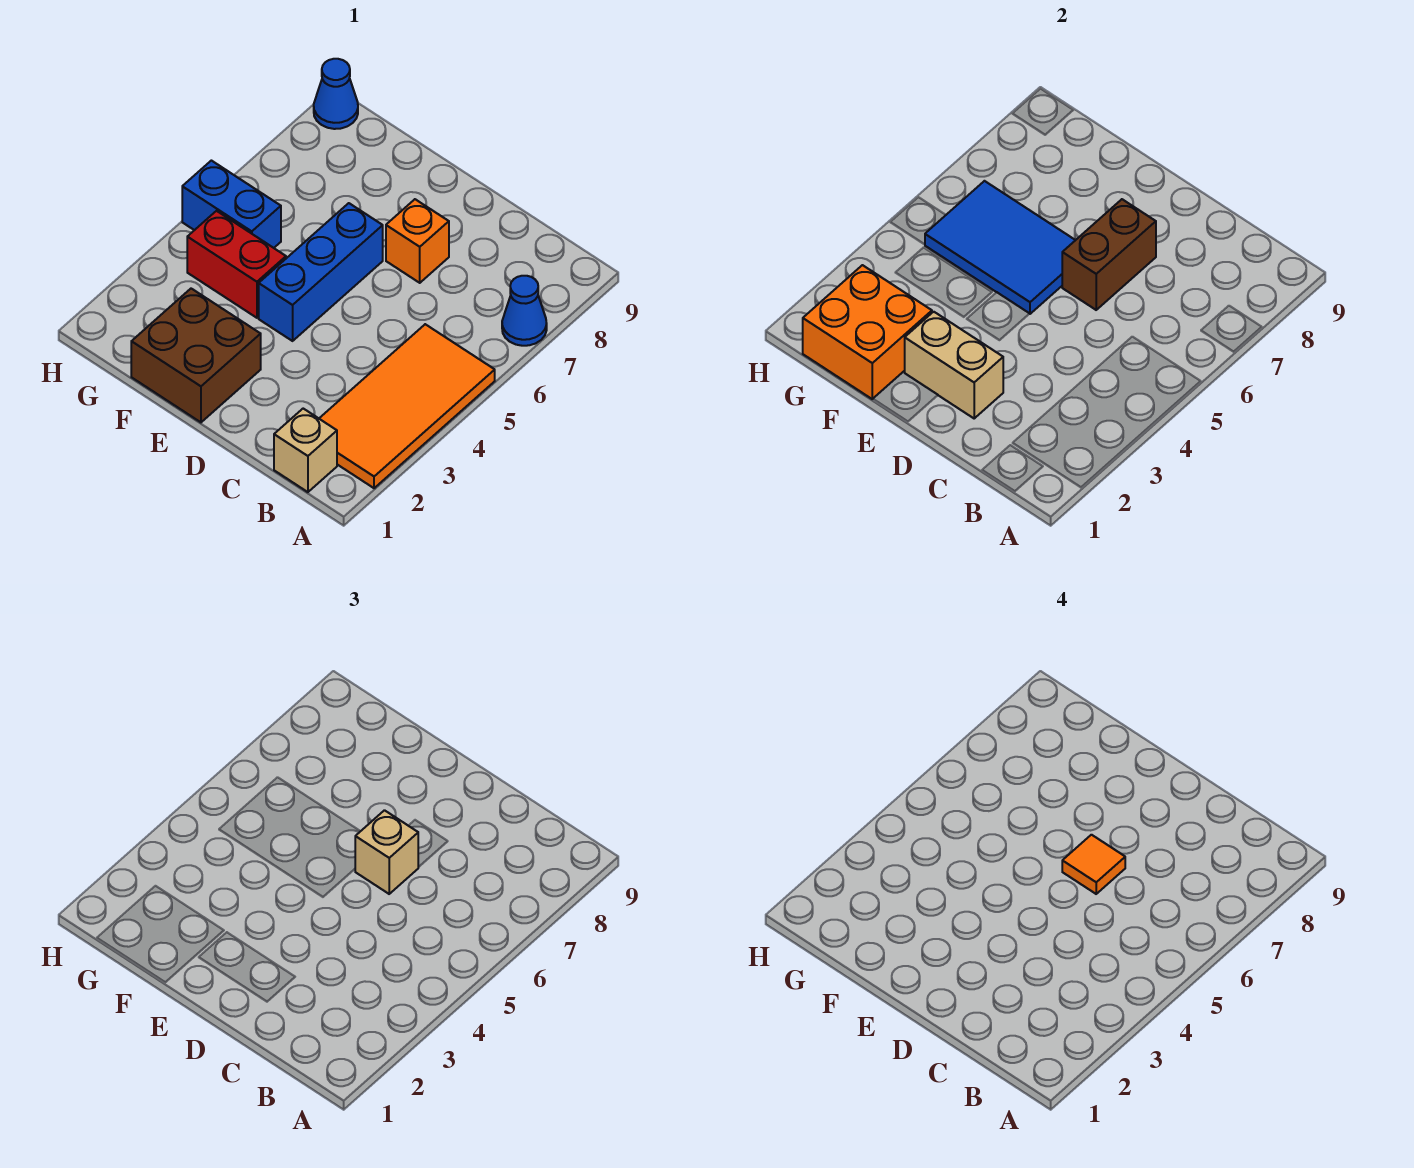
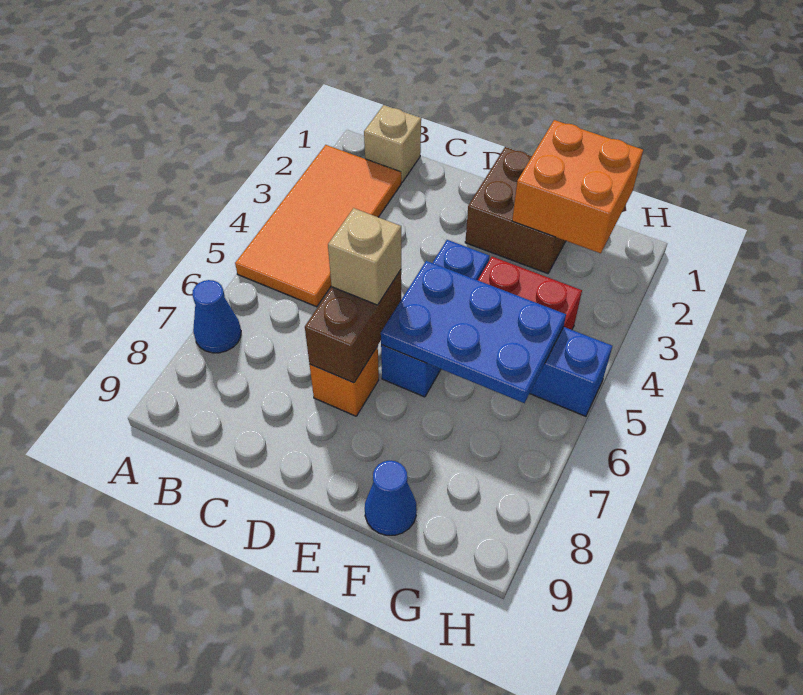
tan 1x2 brick [905,312,1003,418] -> none
orange 1x1 tile [1062,835,1125,894] -> none
blue 2x3 tile [925,181,1075,314] -> blue 2x3 plate [381,261,566,403]
blue 1x1 cone [314,59,358,129] -> blue 1x1 cone moved to [365,461,417,535]

